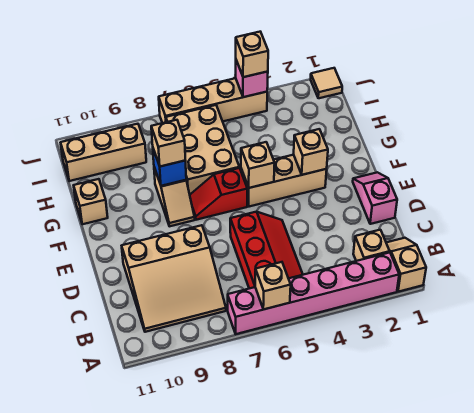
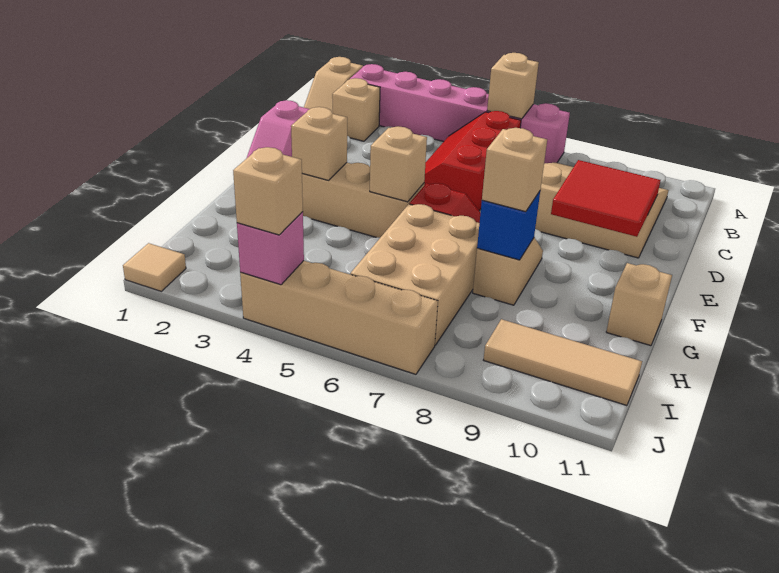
none -> red 2x2 tile [551,160,661,237]
tan 1x3 brick [61,124,146,181] -> tan 1x3 tile [484,319,642,406]

